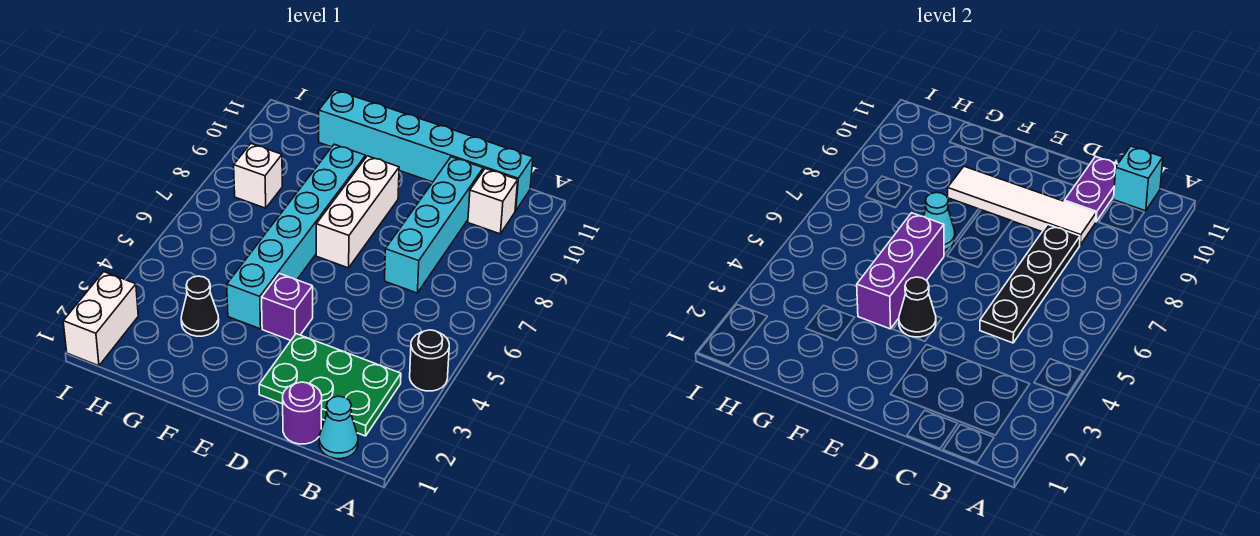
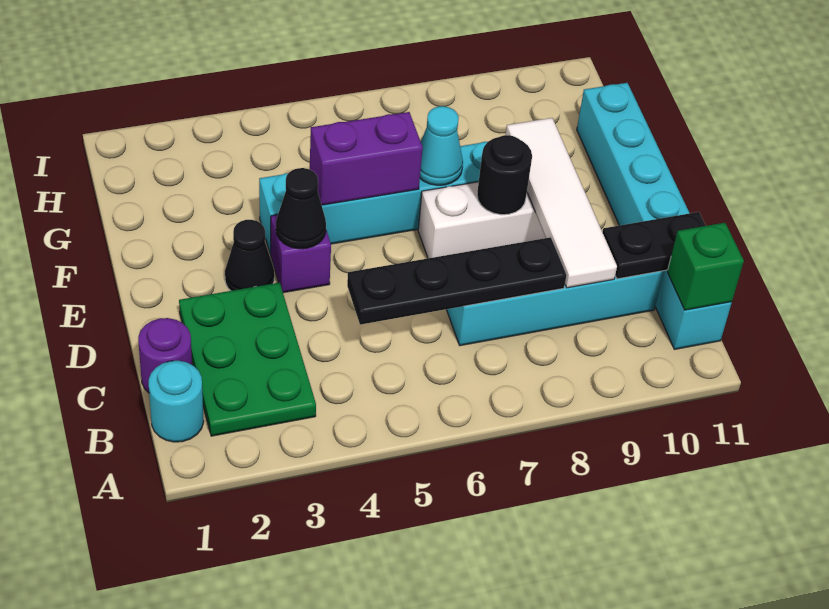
black 1x1 round brick [410,330,449,391] -> black 1x1 round brick moved to [477,135,532,215]
cyan 1x1 cone [319,396,358,459] -> cyan 1x1 round brick [149,361,204,442]
white 1x1 brick [468,169,518,234] -> none
cyan 1x1 brick [1113,146,1163,211] -> green 1x1 brick [667,223,744,310]
purple 1x2 plate [1064,157,1118,221] -> black 1x2 plate [603,212,706,279]
purple 1x3 brick [857,213,944,329] -> purple 1x2 brick [310,112,423,205]
black 1x1 cone [181,276,219,336] -> black 1x1 cone moved to [225,220,274,291]
white 1x1 brick [234,144,282,208] -> none
white 1x2 brick [63,272,138,366] -> none

